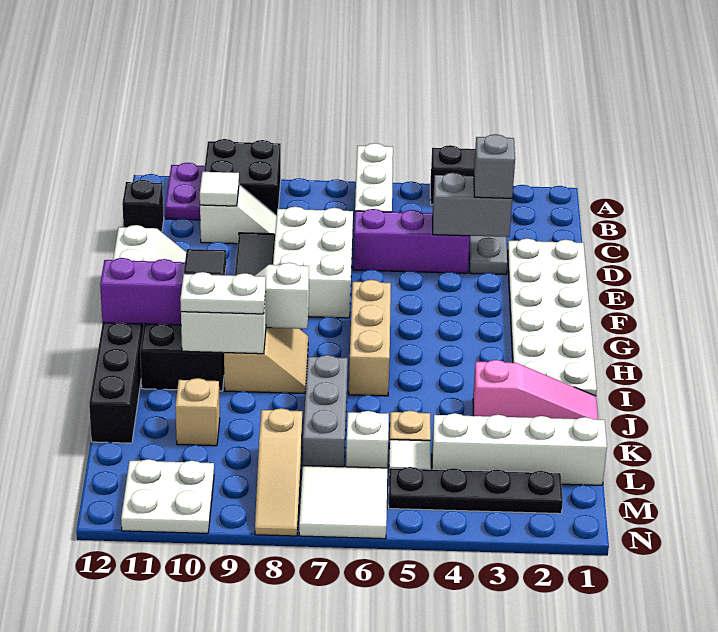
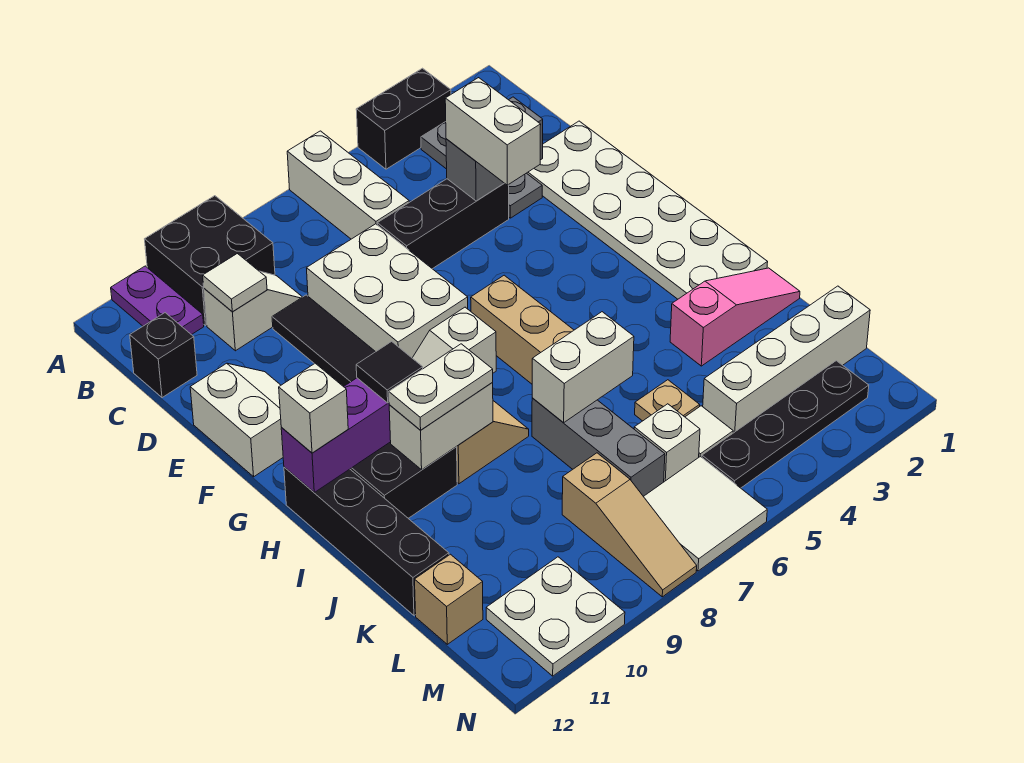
grey 1x1 brick [474,134,515,198] -> none
purple 1x3 brick [353,209,470,273] -> black 1x3 brick [377,179,509,269]
none -> white 1x2 brick [445,78,541,185]
none -> white 1x1 brick [279,363,348,453]
none -> white 1x2 brick [532,312,634,422]
tan 1x1 brick [175,378,220,446] -> tan 1x1 brick moved to [415,554,483,644]

